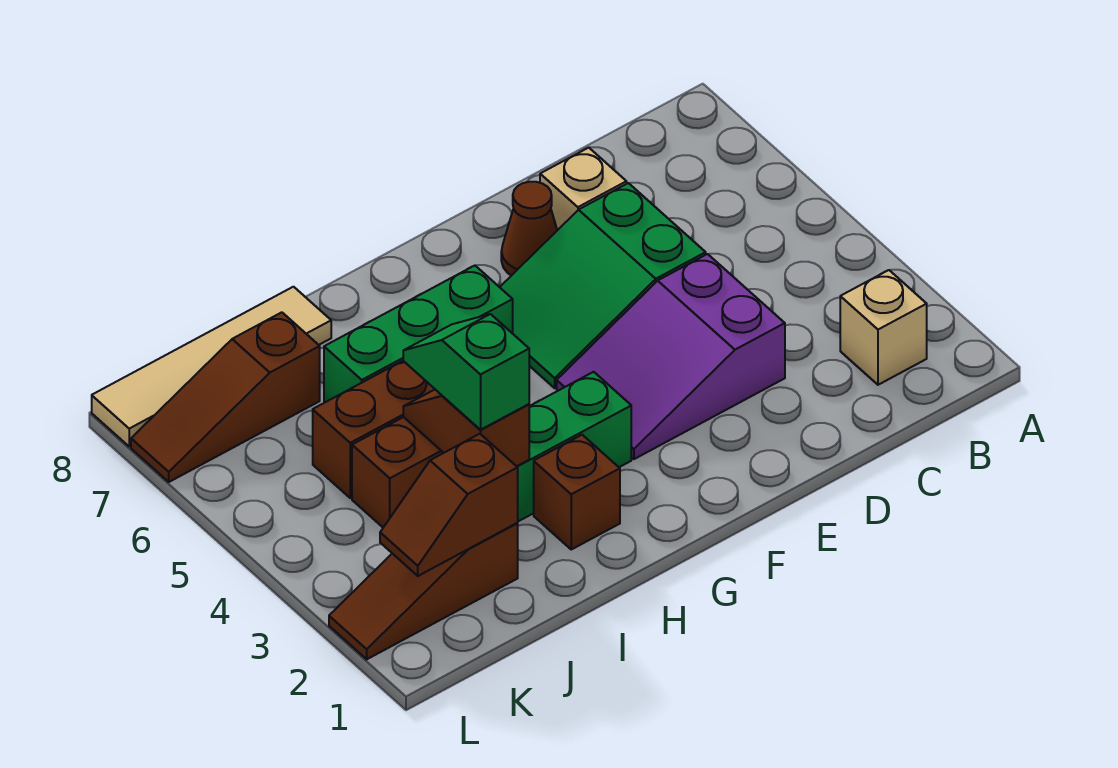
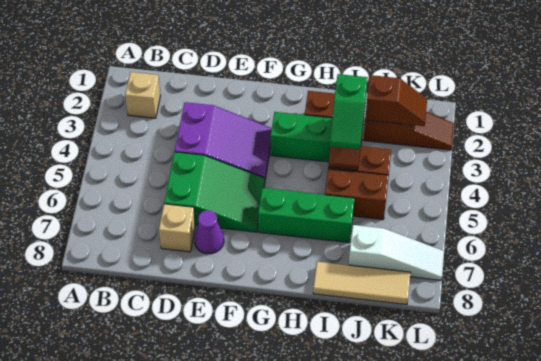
brown 1x1 cone [501,182,557,276] -> purple 1x1 cone [194,210,224,254]
tan 1x4 tile [92,287,331,446] -> tan 1x3 tile [313,262,411,305]
brown 1x3 slope [131,312,320,482] -> white 1x3 slope [349,225,444,280]

